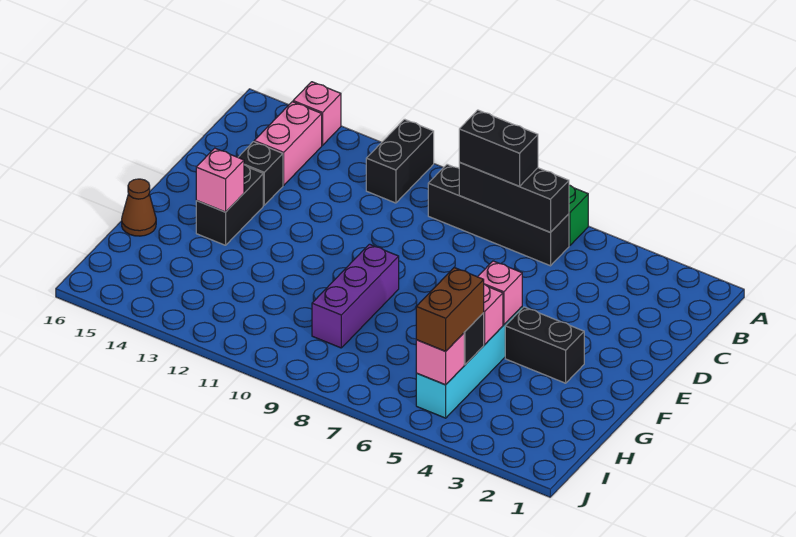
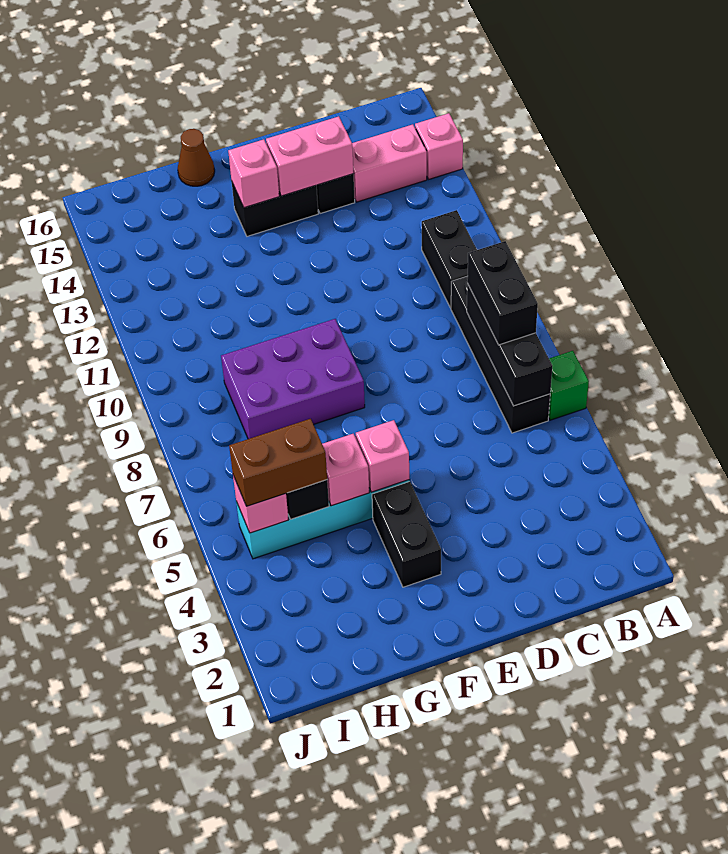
black 1x2 brick [366,119,434,203] -> black 1x2 brick turned to [422,210,477,308]
none -> pink 1x2 brick [266,116,353,196]
purple 1x3 brick [312,244,399,348] -> purple 2x3 brick [221,319,365,439]

